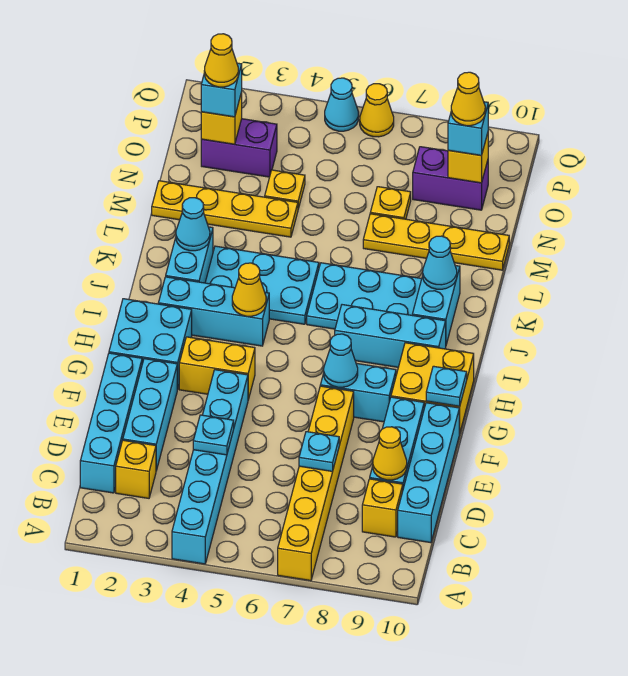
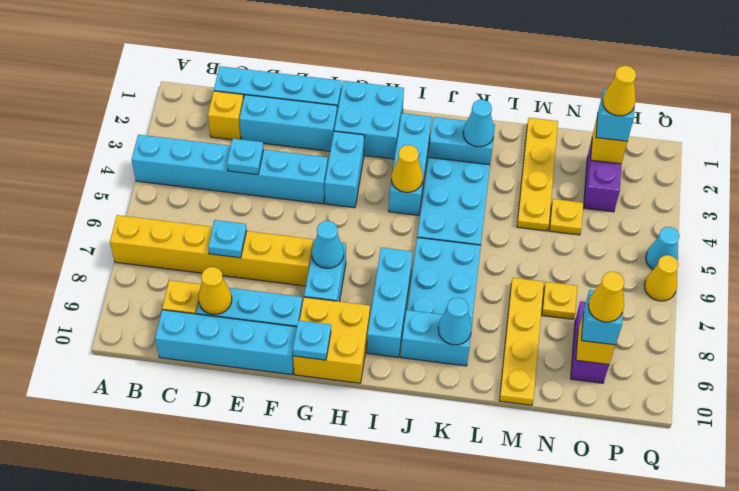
yellow 1x2 brick [179,337,255,400] -> cyan 1x2 brick [325,131,364,208]

